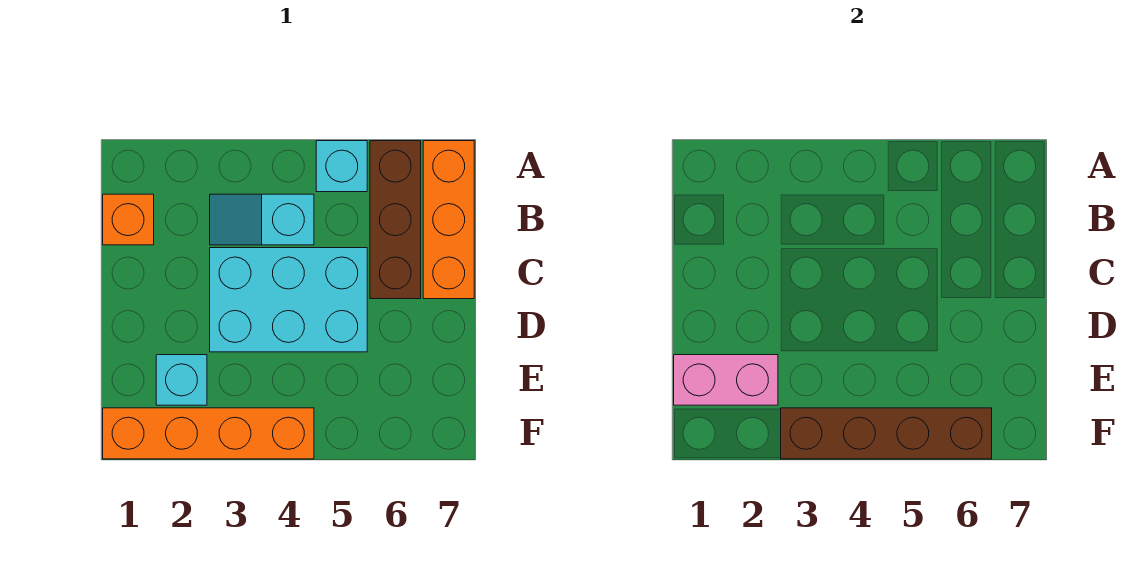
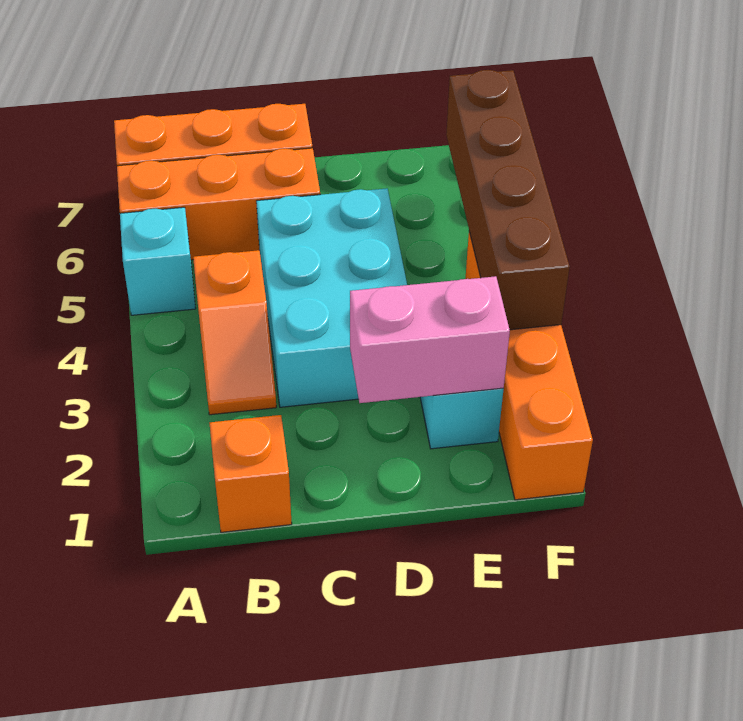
brown 1x3 brick [370,141,421,299] -> orange 1x3 brick [117,148,320,260]
cyan 1x2 slope [210,194,314,245] -> orange 1x2 slope [193,250,276,415]
pink 1x2 brick [674,355,778,405] -> pink 1x2 brick turned to [350,276,510,403]

